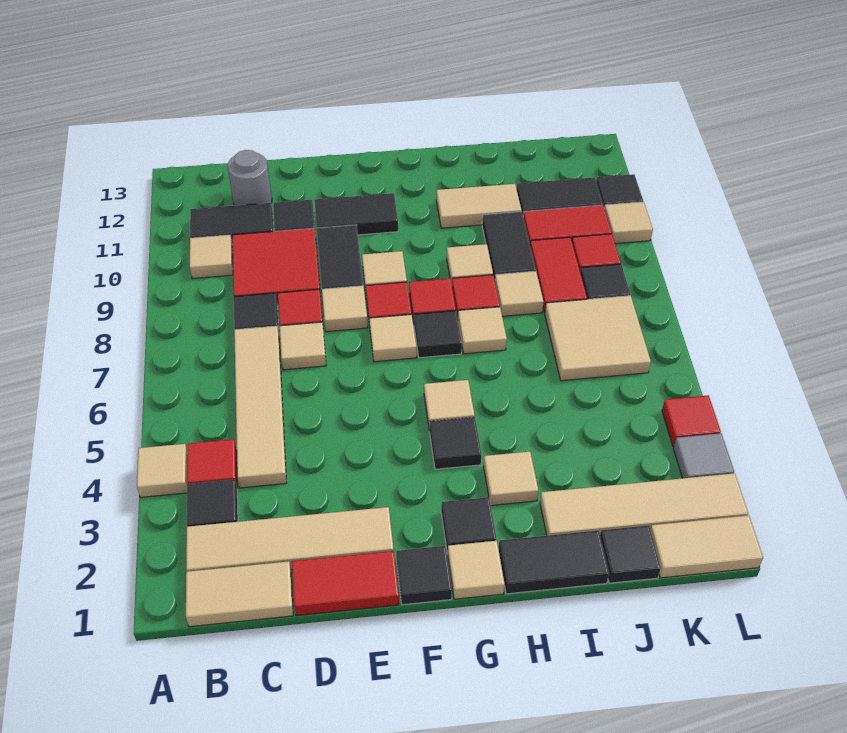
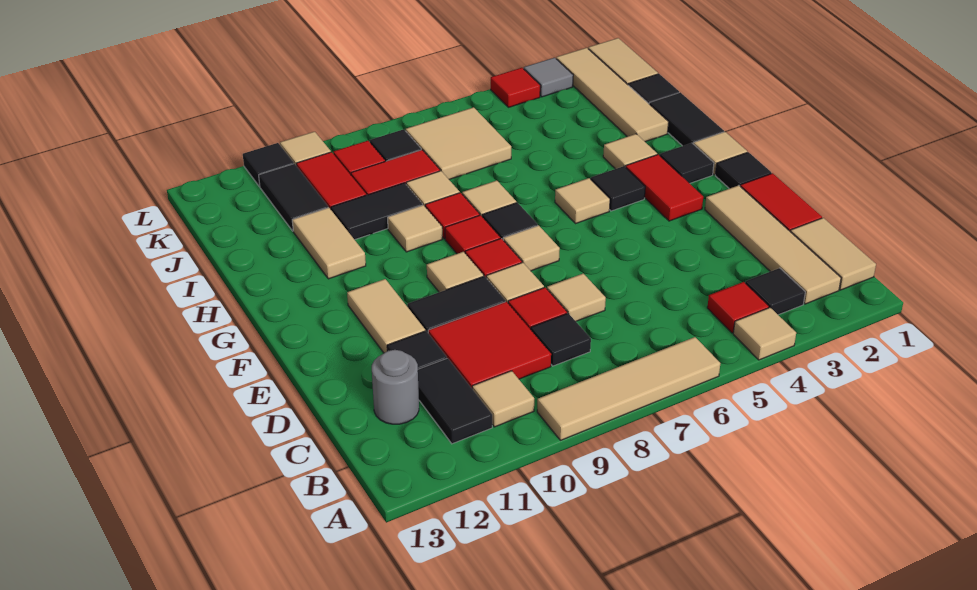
tan 1x4 tile [234,326,287,488] -> tan 1x4 tile moved to [537,337,720,440]
black 1x2 tile [314,193,398,235] -> tan 1x2 tile [347,279,425,353]
none -> red 1x2 tile [626,155,703,221]

